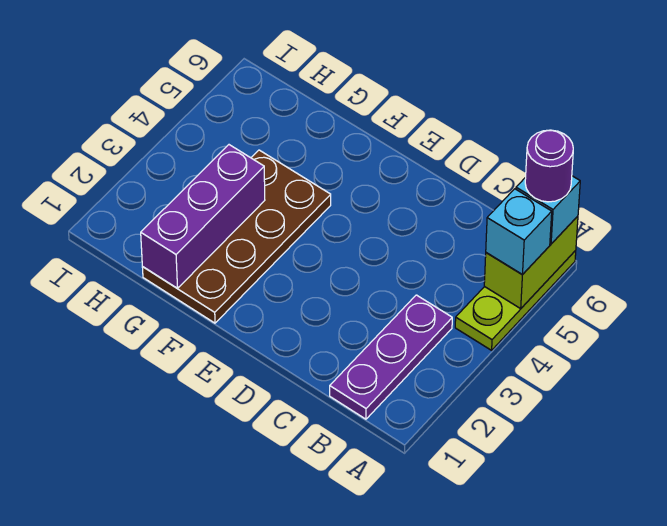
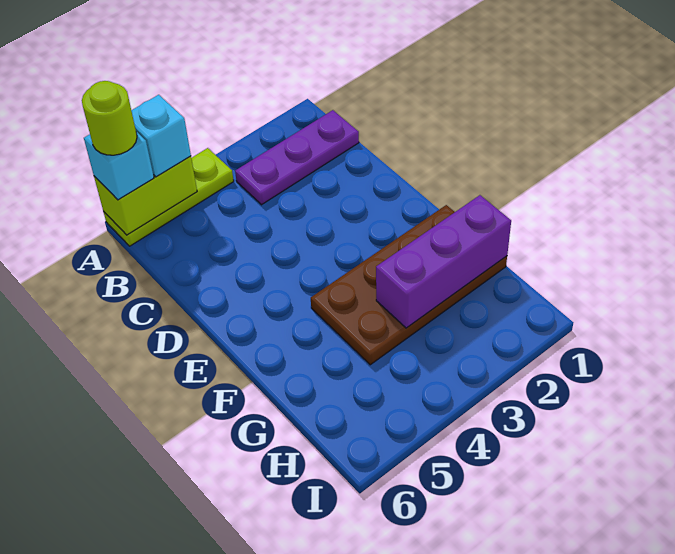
purple 1x1 round brick [525,130,573,202] -> lime 1x1 round brick [82,81,137,155]

